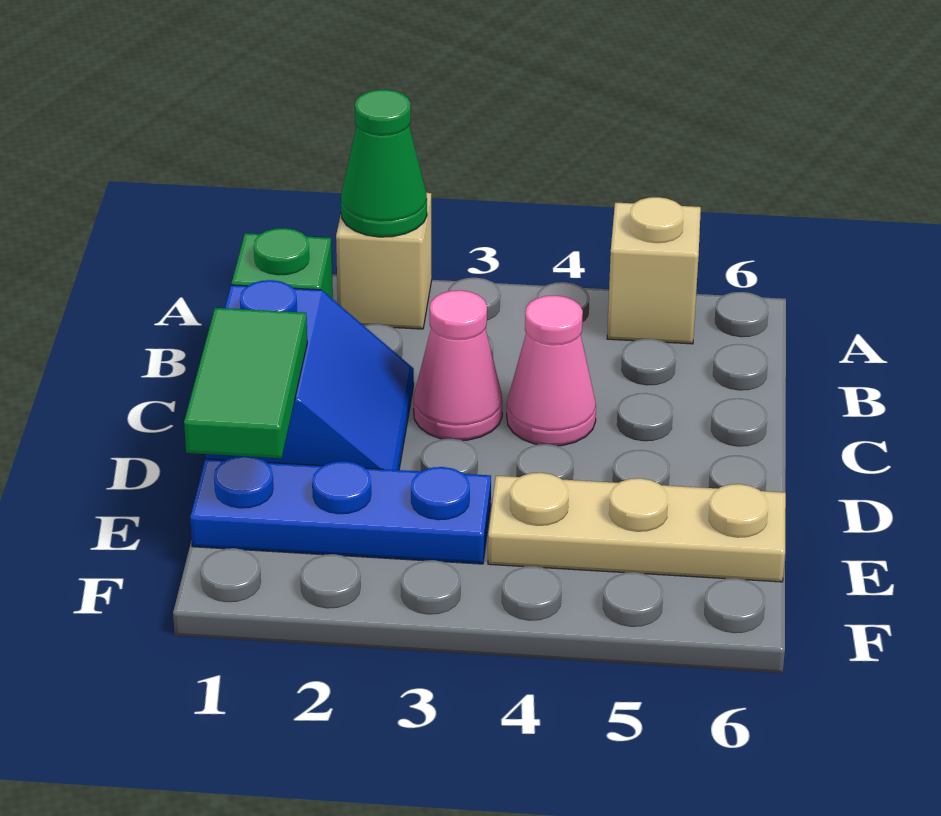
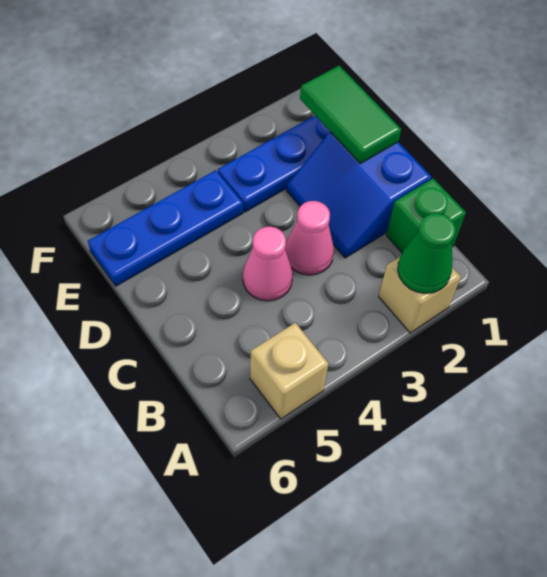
tan 1x3 plate [488,473,786,582] -> blue 1x3 plate [88,170,243,286]

